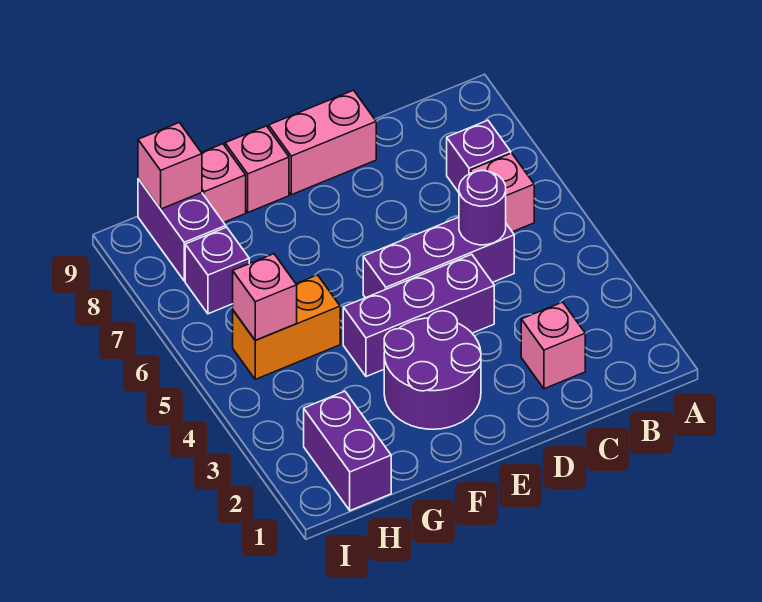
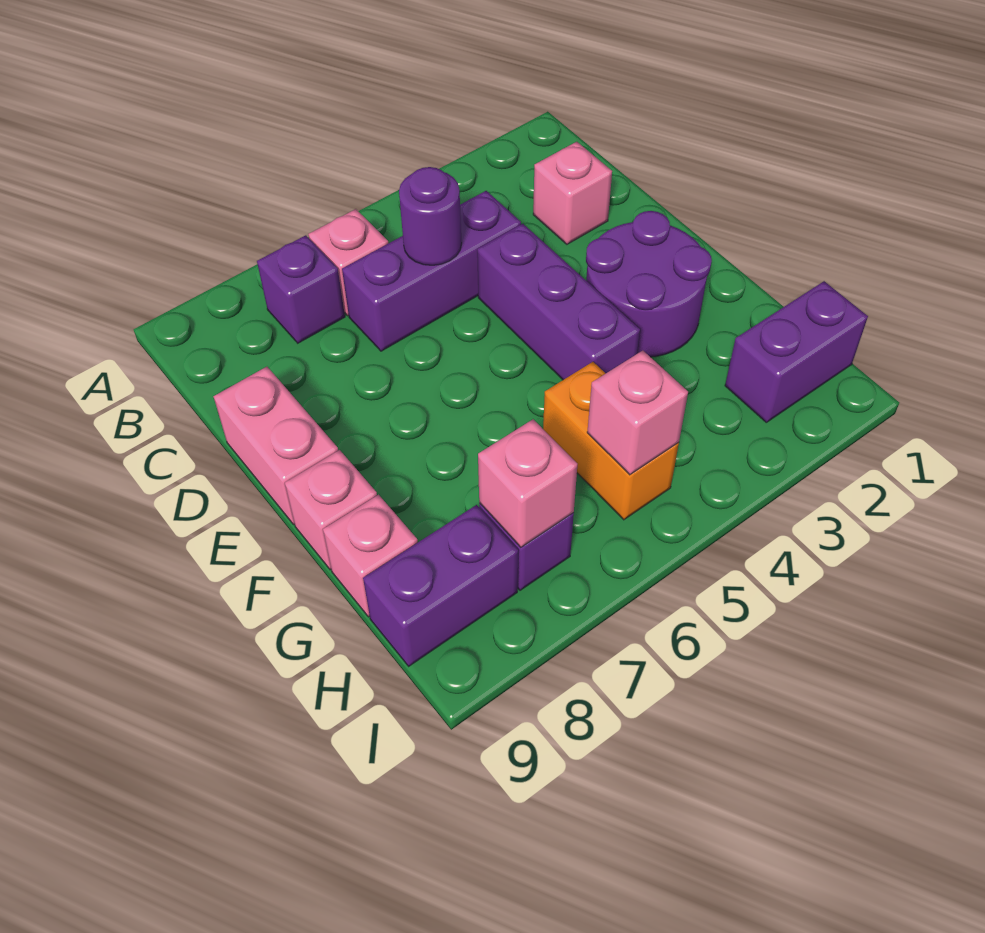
purple 1x3 brick [363,217,514,298] -> purple 1x3 brick turned to [342,191,521,351]
pink 1x1 brick [138,123,202,209] -> pink 1x1 brick moved to [478,419,577,547]

